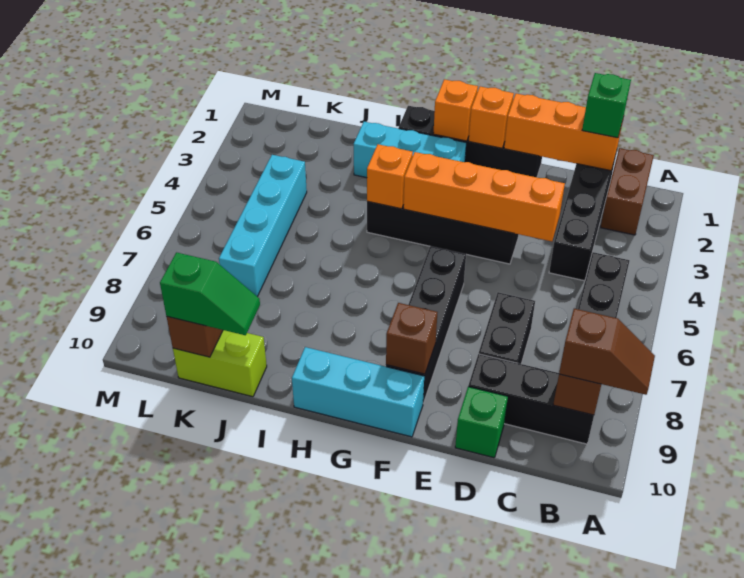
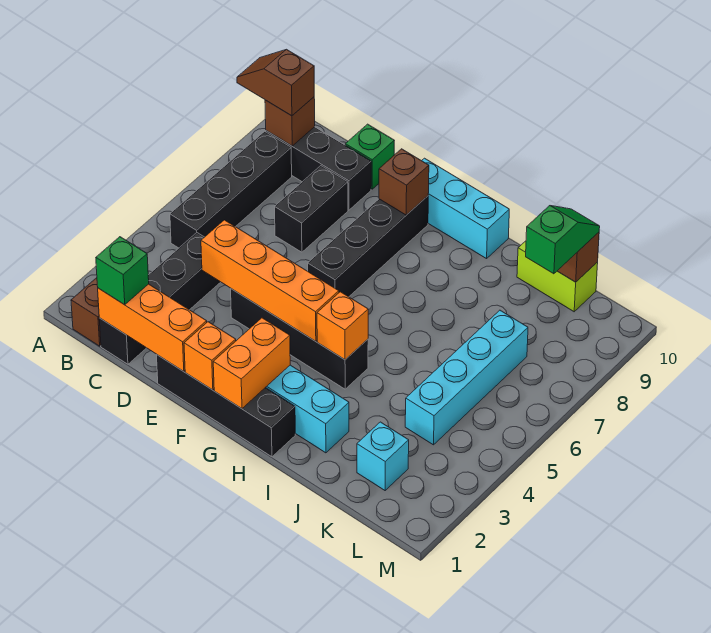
orange 1x1 brick [433,79,478,141] -> orange 1x2 brick [213,318,290,409]
green 1x2 slope [160,253,260,335] -> green 1x2 slope turned to [526,206,600,274]
none -> cyan 1x1 brick [357,422,409,490]

